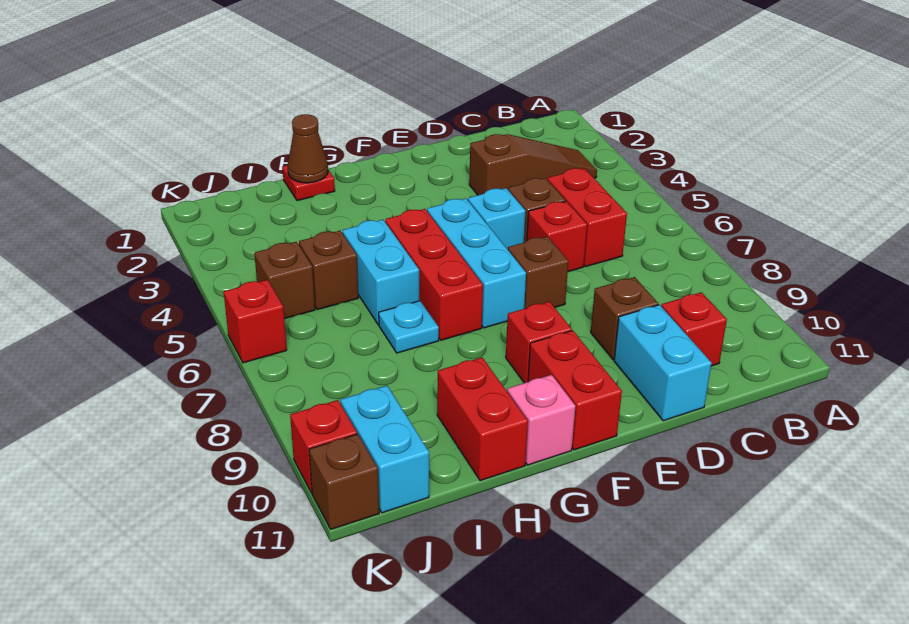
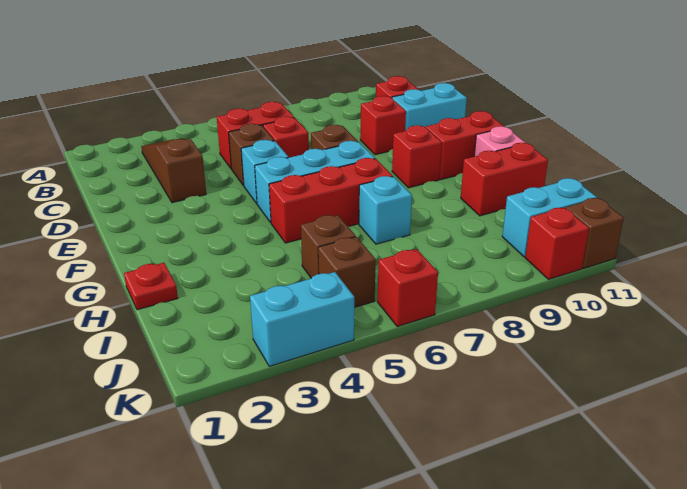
brown 1x1 brick [591,277,658,360] -> red 1x1 brick [360,96,406,155]
brown 1x1 cone [288,114,328,183] -> none
cyan 1x2 brick [343,220,419,325] -> cyan 1x2 brick moved to [250,272,354,366]
cyan 1x1 plate [379,301,439,353] -> cyan 1x1 brick [359,176,412,244]

